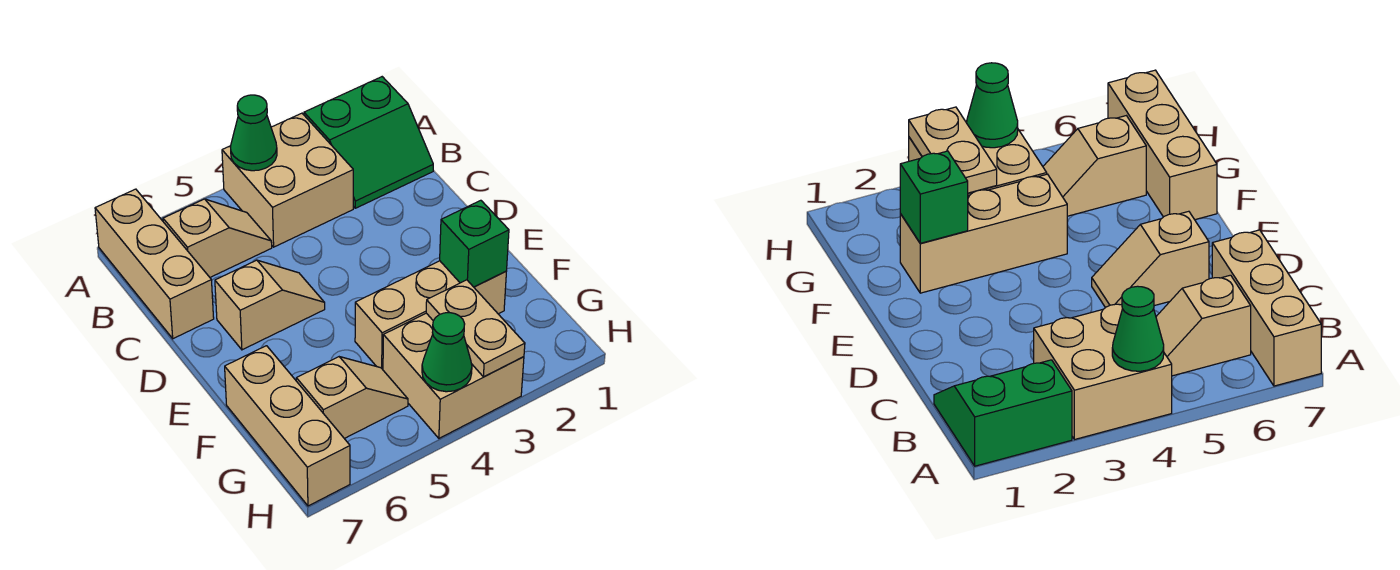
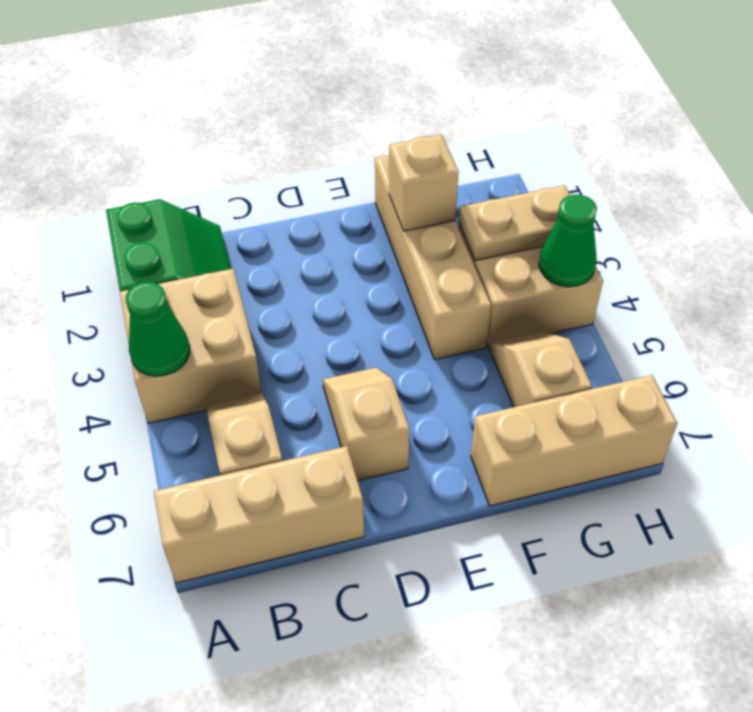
tan 1x3 brick [355,261,506,369] -> tan 1x4 brick [375,155,491,360]
green 1x1 brick [440,200,509,287] -> tan 1x1 brick [389,135,459,231]

